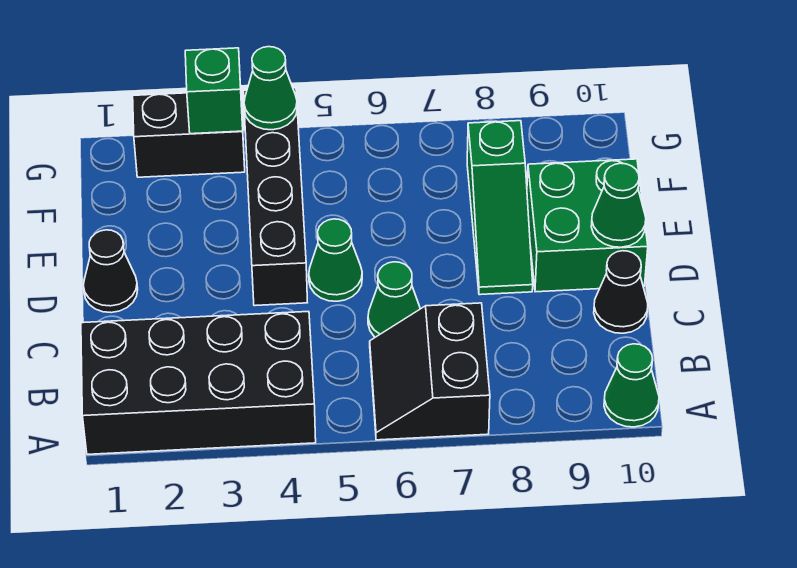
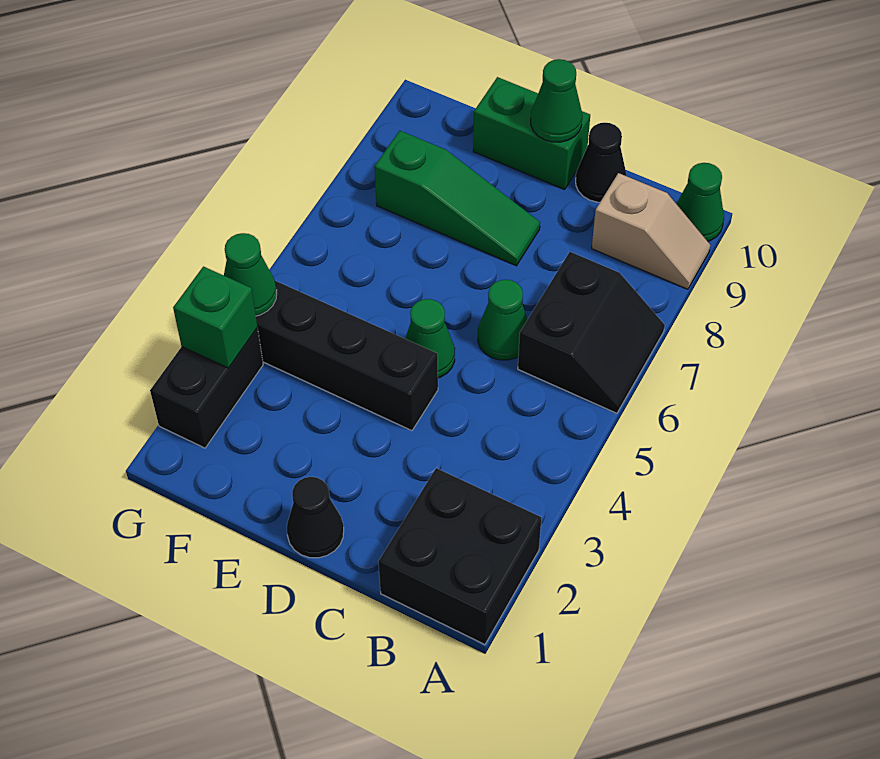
black 2x4 brick [81,312,316,454] -> black 2x2 brick [378,468,542,645]
black 2x2 slope [370,303,490,440] -> black 2x2 slope turned to [518,252,665,413]
none -> tan 1x2 slope [592,173,710,289]
green 2x2 brick [527,159,648,292] -> green 1x2 brick [473,77,590,190]

